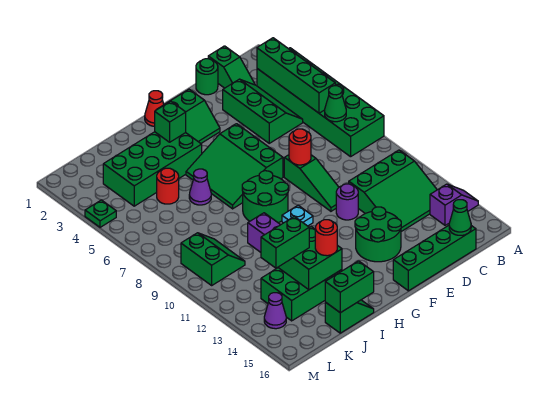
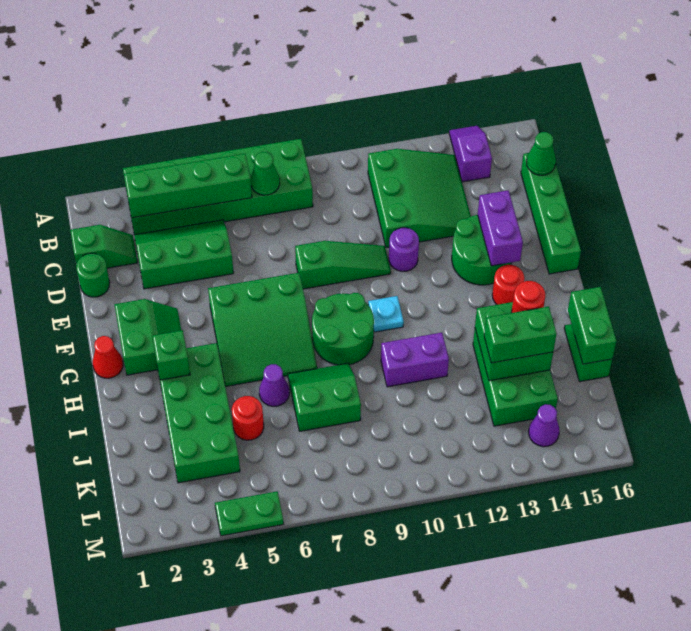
red 1x1 round brick [289,129,311,165] -> red 1x1 round brick moved to [492,265,524,305]
none -> purple 1x2 brick [478,190,523,266]
green 1x2 brick [261,217,309,268] -> green 1x2 brick turned to [484,307,557,363]
green 2x2 slope [181,233,245,285] -> green 2x2 slope moved to [288,363,361,431]
green 1x1 plate [85,200,116,227] -> green 1x2 plate [215,491,284,536]

